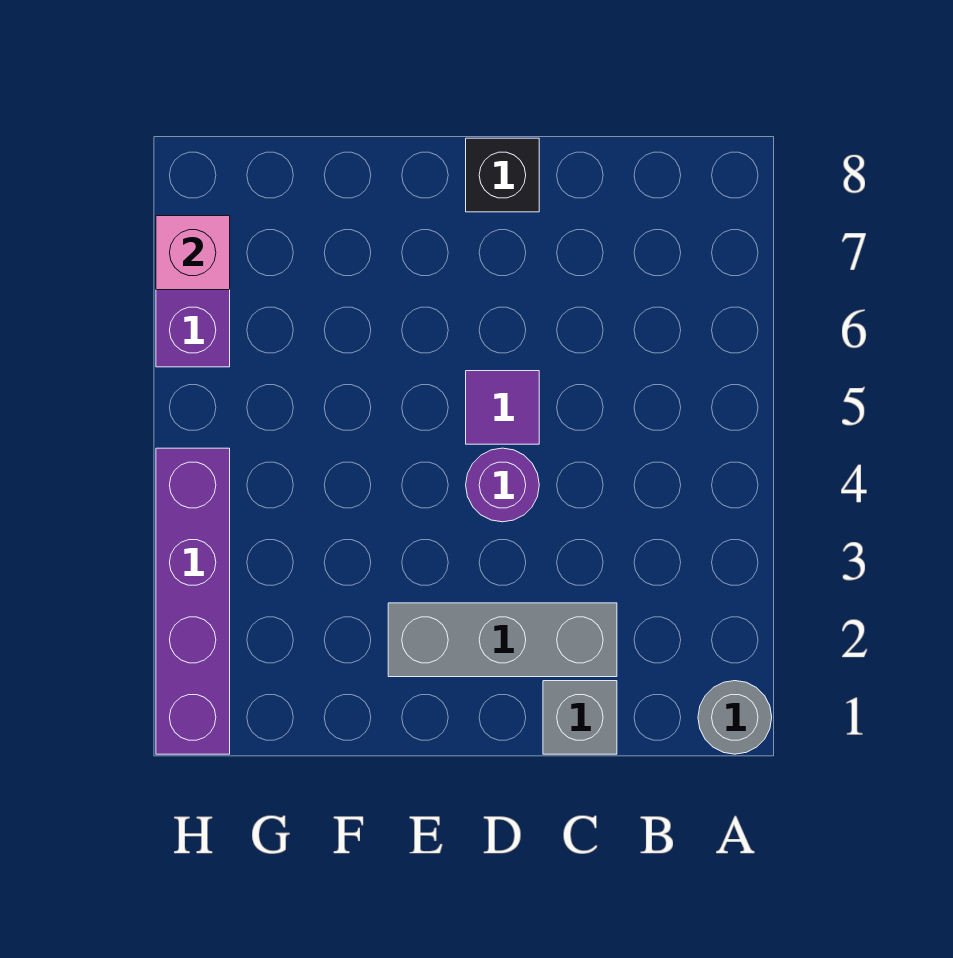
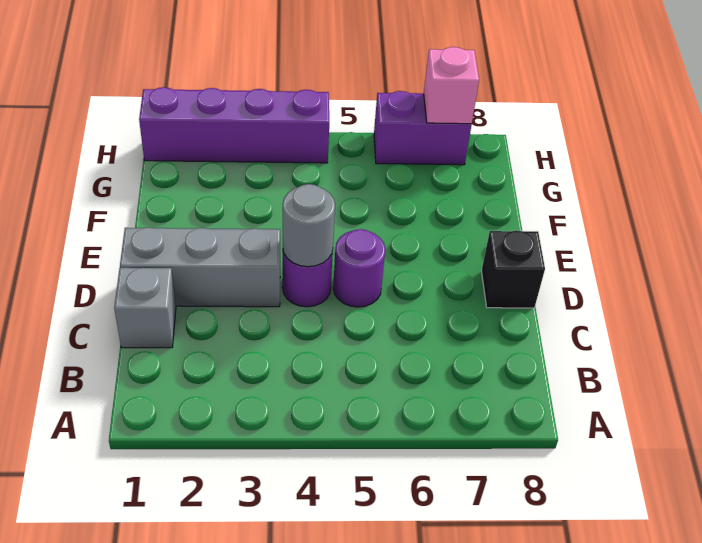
grey 1x1 round brick [698,681,772,754] -> grey 1x1 round brick moved to [283,184,335,267]
grey 1x3 brick [388,603,617,677] -> grey 1x3 brick turned to [120,227,280,307]
purple 1x1 tile [466,371,539,444] -> purple 1x1 round brick [333,229,385,307]

